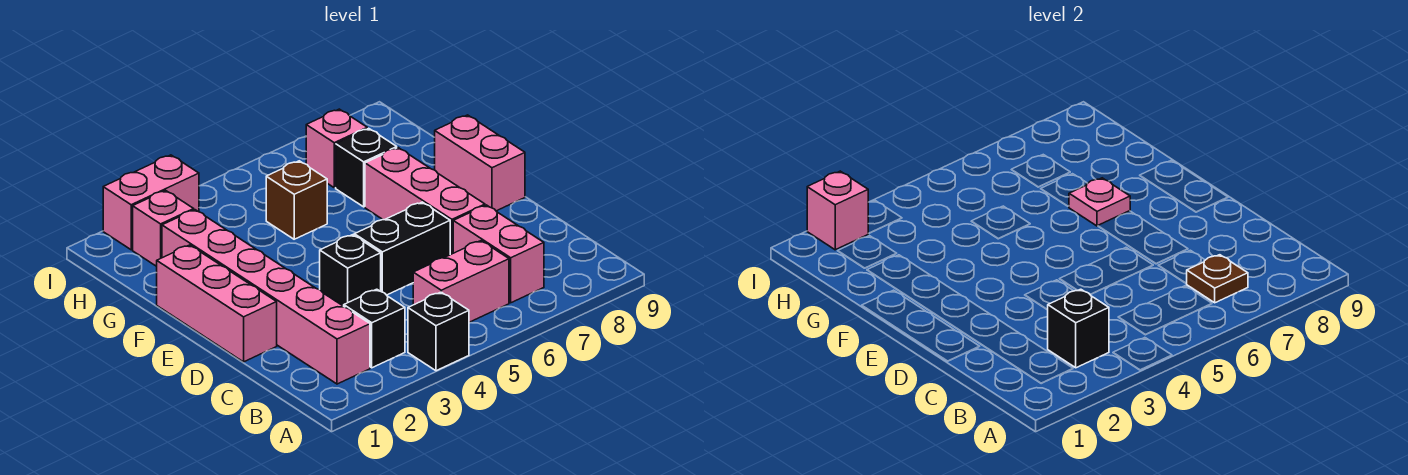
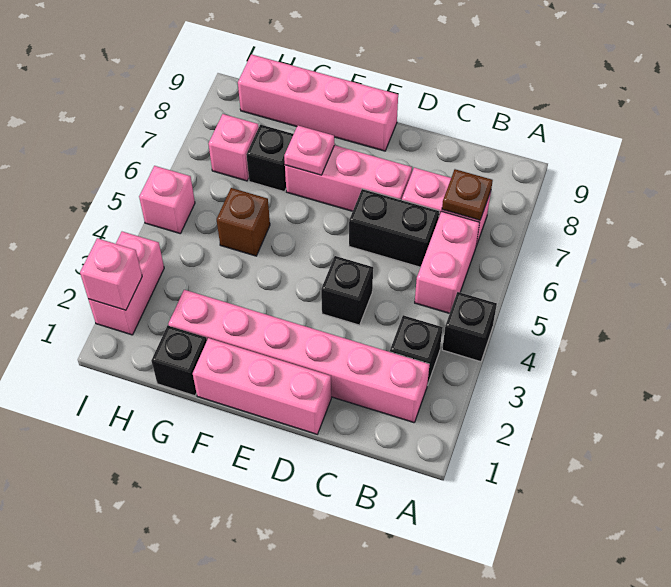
black 1x1 brick [1048,289,1109,368] -> black 1x1 brick moved to [151,326,207,396]
black 1x2 brick [354,202,450,295] -> black 1x2 brick turned to [349,189,439,267]
pink 1x2 brick [435,115,525,211] -> pink 1x4 brick [238,54,398,151]
pink 1x1 brick [133,190,194,266] -> pink 1x1 brick moved to [139,166,195,234]

